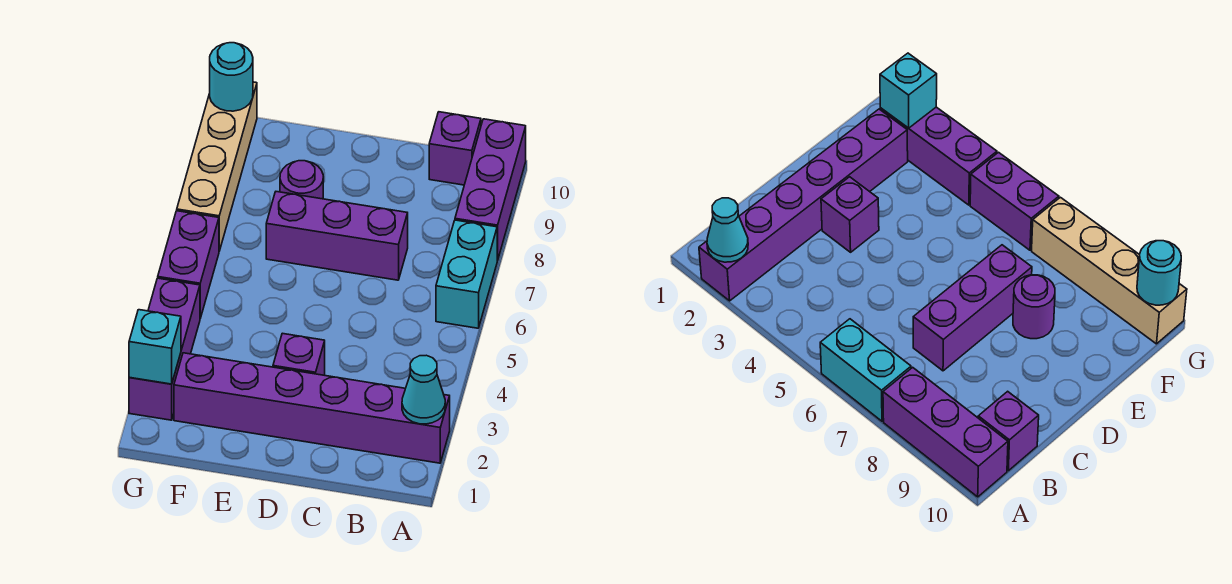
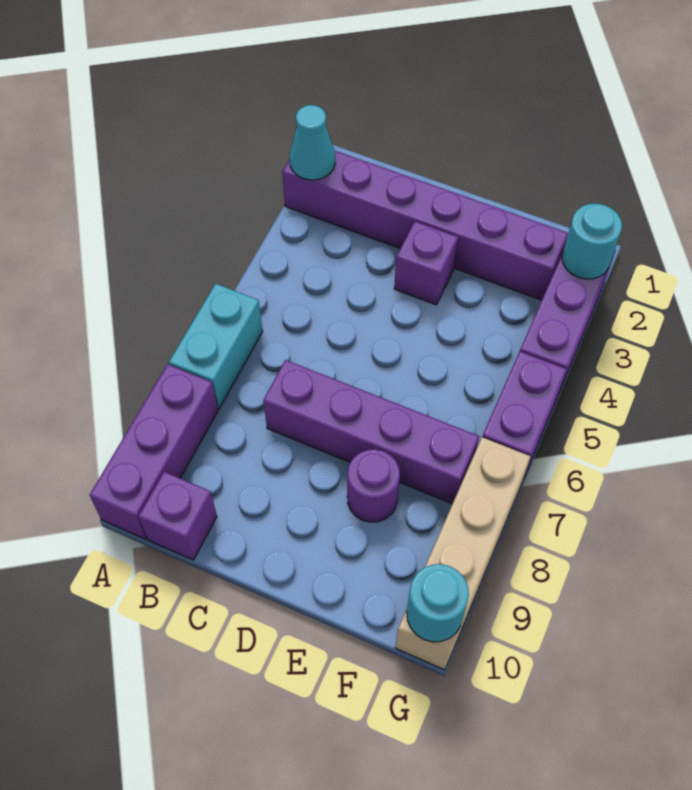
purple 1x3 brick [266,192,408,280] -> purple 1x4 brick [263,360,479,504]
cyan 1x1 brick [129,310,181,384] -> cyan 1x1 round brick [562,204,622,279]

